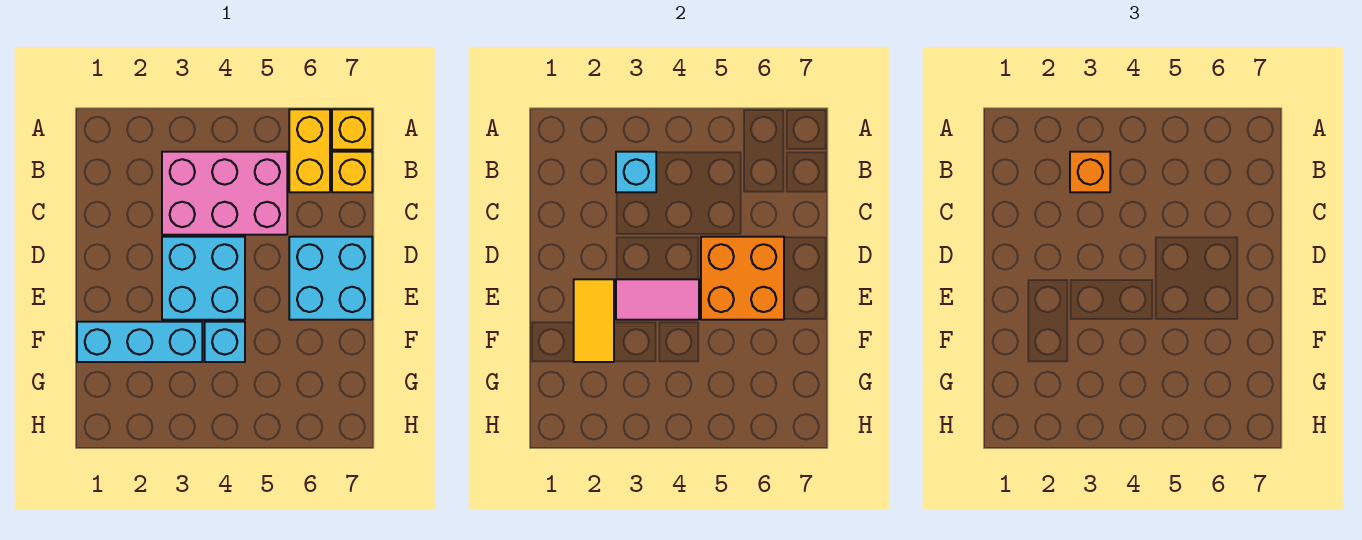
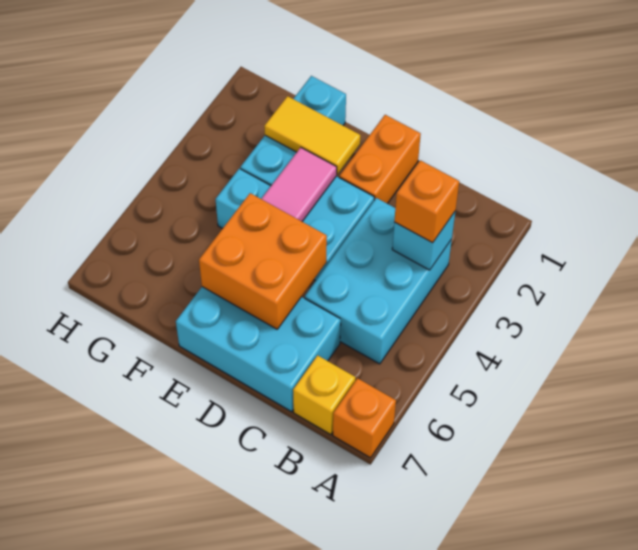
yellow 1x2 brick [289,109,330,192] -> none
yellow 1x1 brick [332,109,372,150] -> orange 1x1 brick [333,378,396,458]
pink 2x3 brick [162,152,287,235] -> cyan 2x3 brick [305,198,452,364]
none -> orange 1x2 brick [339,115,421,204]
cyan 2x2 brick [289,237,372,320] -> cyan 2x3 brick [176,287,341,412]

